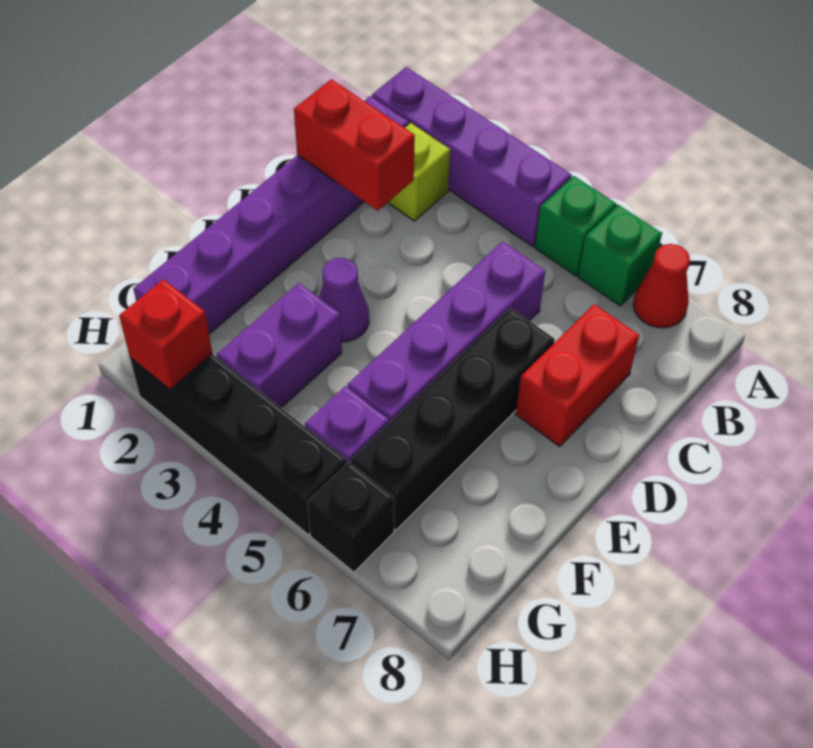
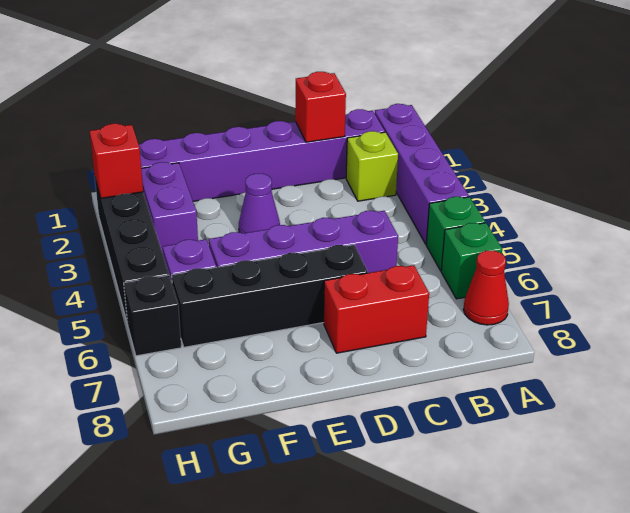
red 1x2 brick [294,79,415,211] -> red 1x1 brick [295,72,346,142]
purple 1x2 brick [217,283,342,408] -> purple 1x2 brick turned to [141,162,198,253]

